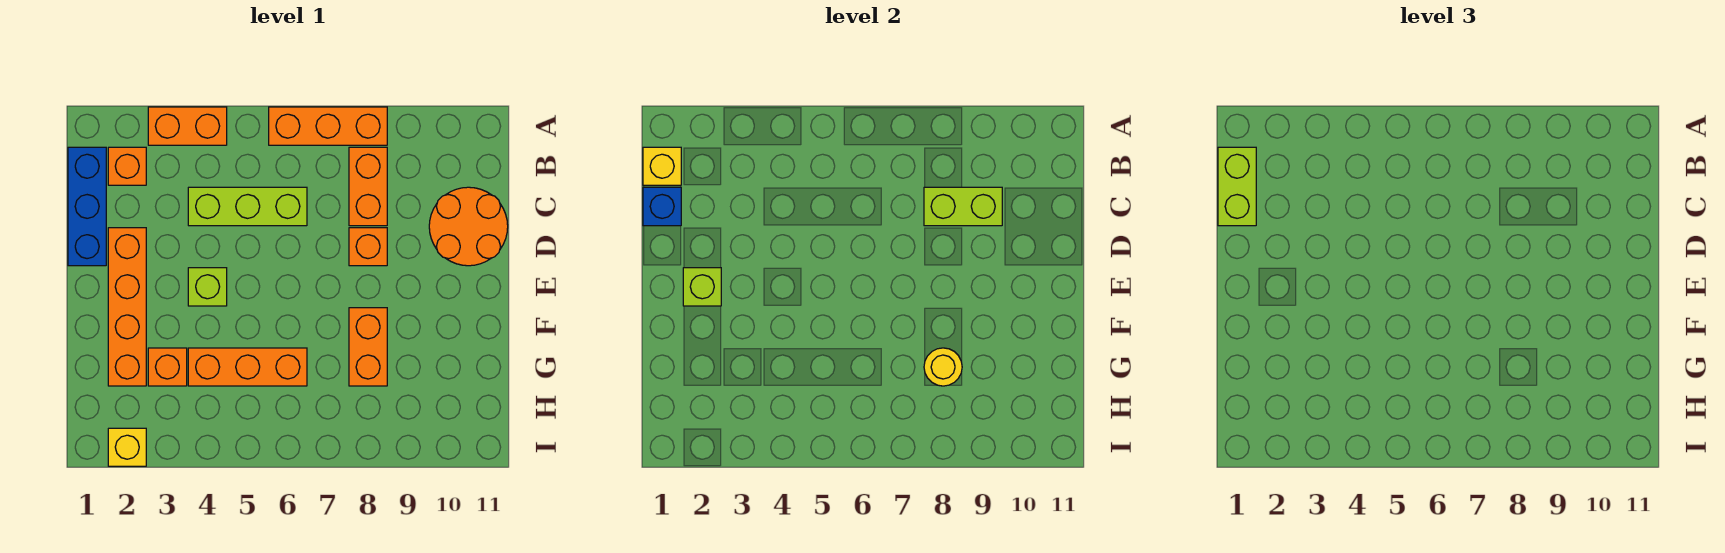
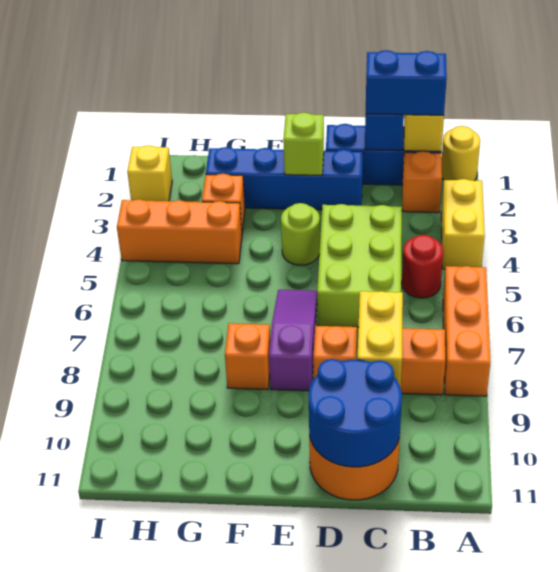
orange 1x2 brick [148,107,227,145] -> yellow 1x2 brick [441,179,485,269]
lime 1x2 brick [1218,147,1256,226] -> blue 1x2 brick [366,50,447,115]
none -> red 1x1 round brick [402,235,443,298]
lime 1x3 brick [188,187,307,226] -> lime 2x3 brick [317,204,402,327]
lime 1x2 brick [924,187,1002,226] -> yellow 1x2 brick [357,291,403,388]
none -> blue 2x2 round brick [309,359,402,467]
orange 1x4 brick [108,228,146,386] -> blue 1x4 brick [206,147,363,210]
lime 1x1 brick [188,268,227,306] -> lime 1x1 round brick [281,203,320,265]
none -> purple 1x3 slope [269,290,317,391]
orange 1x2 brick [349,308,387,386] -> orange 1x1 brick [225,323,270,390]
orange 1x3 brick [188,348,307,386] -> orange 1x3 brick turned to [117,199,242,264]
yellow 1x1 round brick [924,348,962,386] -> yellow 1x1 round brick moved to [442,126,480,181]

